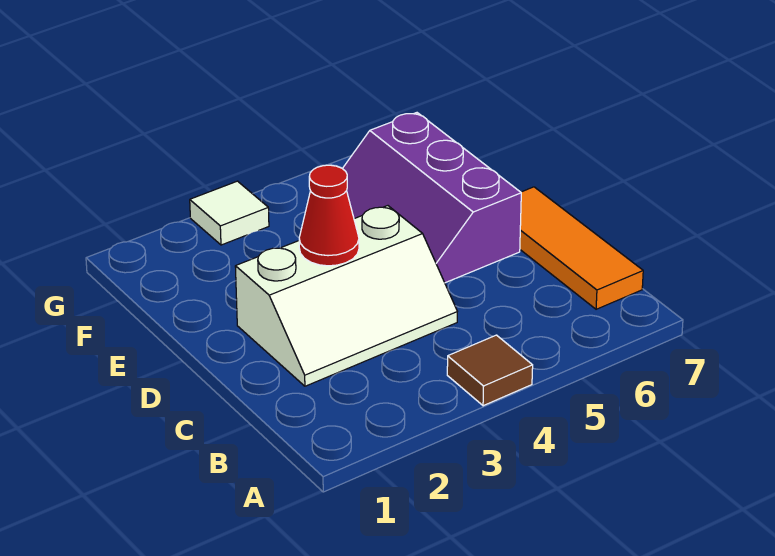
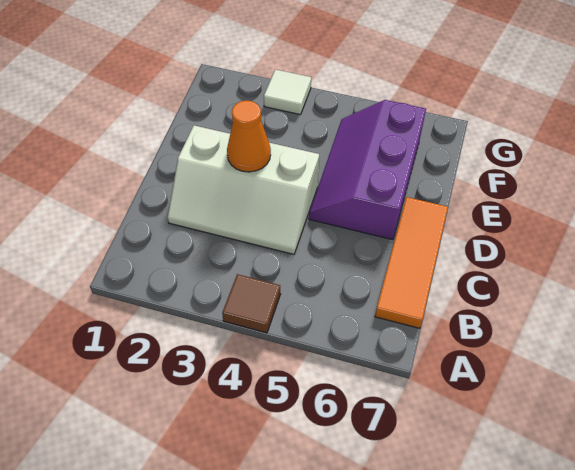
red 1x1 cone [299,165,359,266] -> orange 1x1 cone [227,101,271,172]

